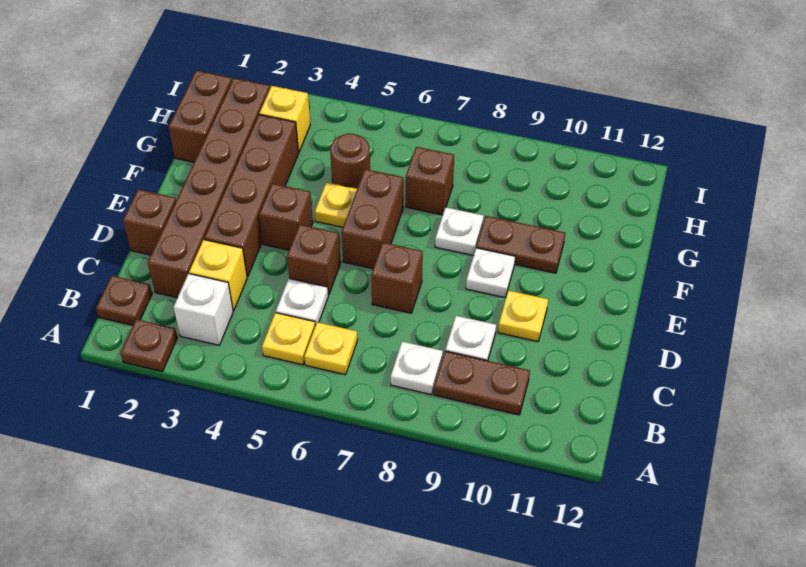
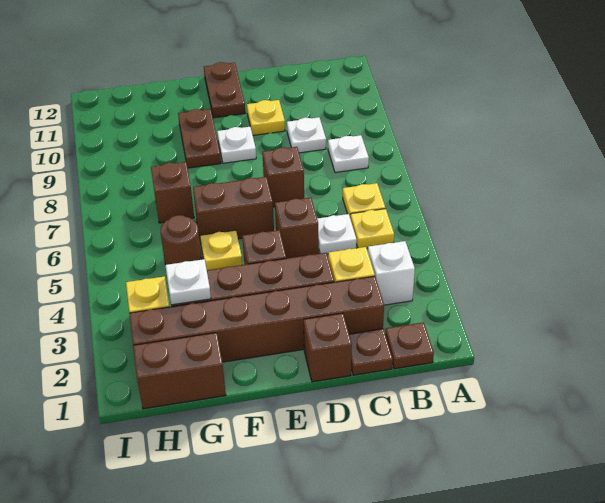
brown 1x1 plate [121,319,177,372] -> brown 1x1 plate moved to [349,329,393,375]
brown 1x2 plate [434,351,530,415] -> brown 1x2 plate moved to [204,62,245,118]
white 1x1 plate [435,207,484,256] -> white 1x1 plate moved to [165,259,211,305]

